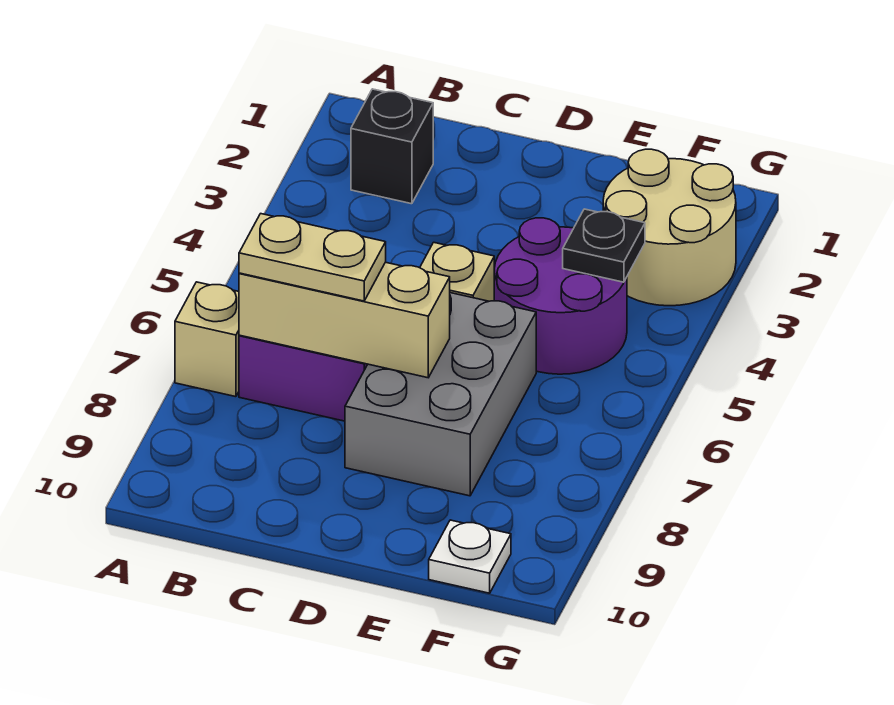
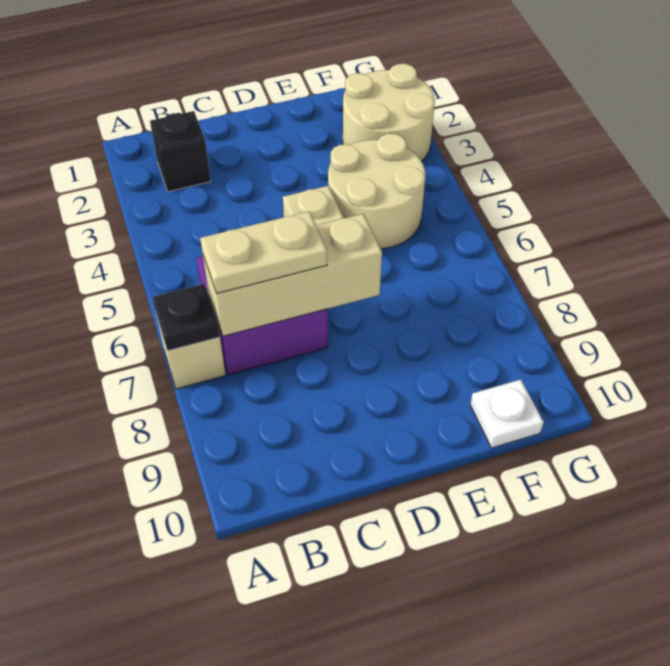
grey 2x3 brick [345,293,536,496] -> none
purple 2x2 round brick [494,218,627,374] -> tan 2x2 round brick [328,134,425,249]
black 1x1 plate [563,209,645,282] -> black 1x1 plate moved to [152,284,220,351]

